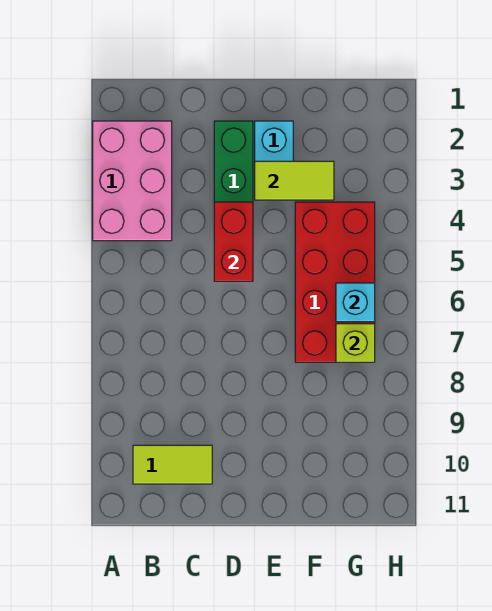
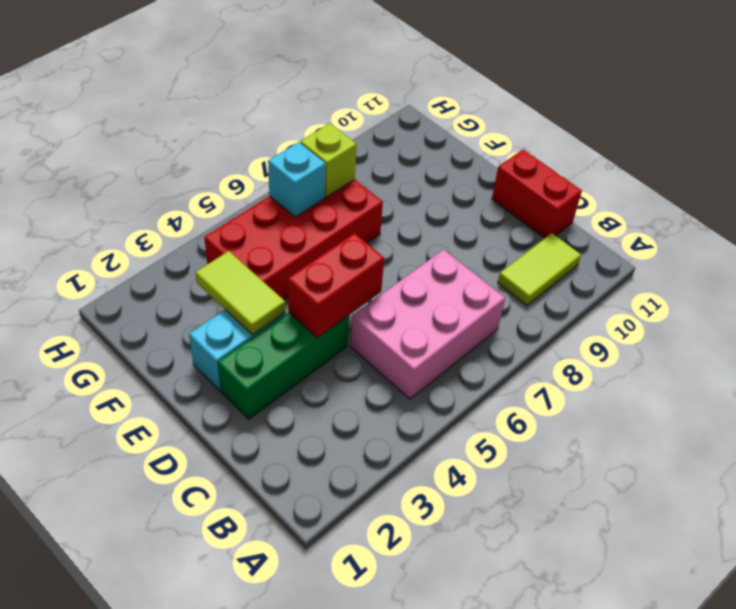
pink 2x3 brick [93,121,172,241] -> pink 2x3 brick moved to [350,249,505,399]
lime 1x2 tile [133,445,212,484] -> lime 1x2 tile turned to [498,233,581,306]
none -> red 1x2 brick [492,150,582,238]

